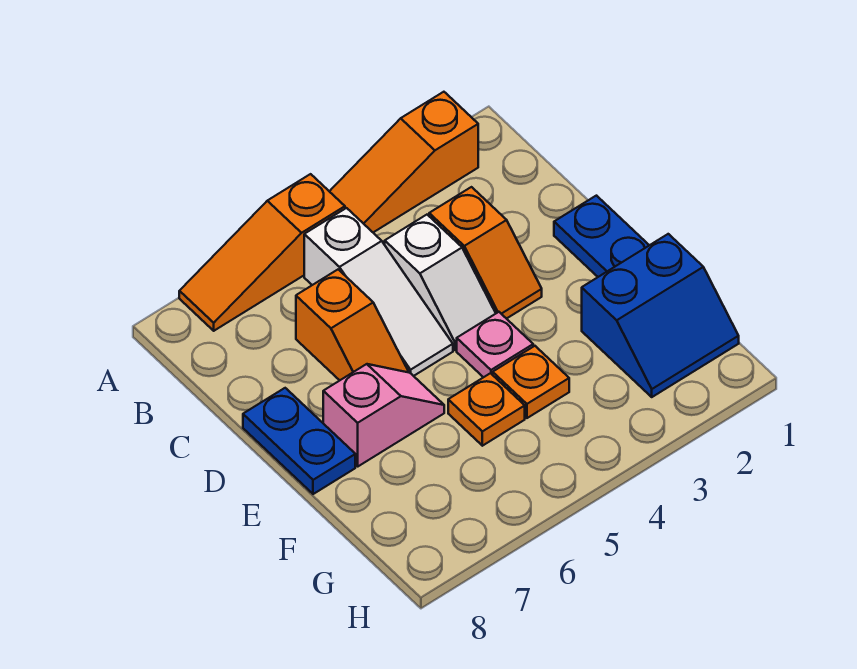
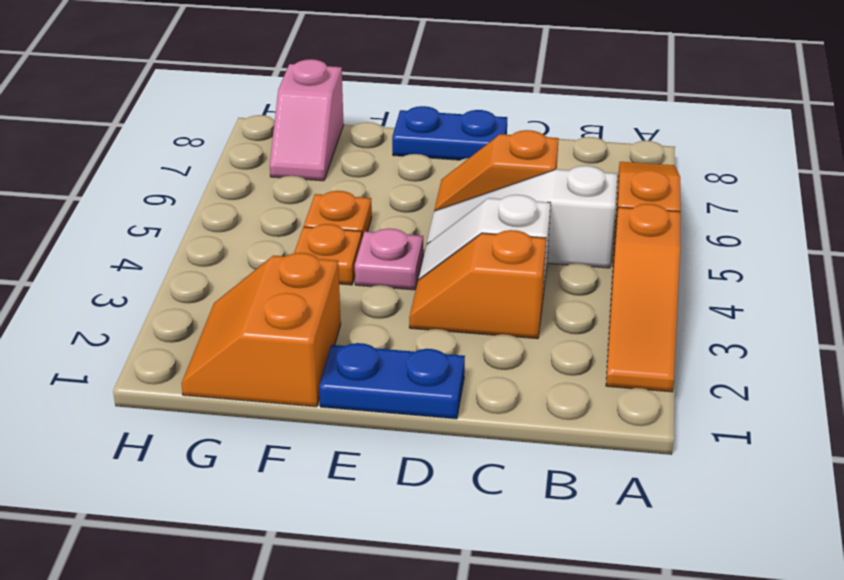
orange 1x3 slope [329,92,478,232] -> orange 1x3 slope turned to [606,204,680,392]
pink 1x2 slope [323,364,444,466] -> pink 1x2 slope moved to [270,59,344,181]
blue 2x2 slope [582,234,739,397] -> orange 2x2 slope [181,253,341,407]

